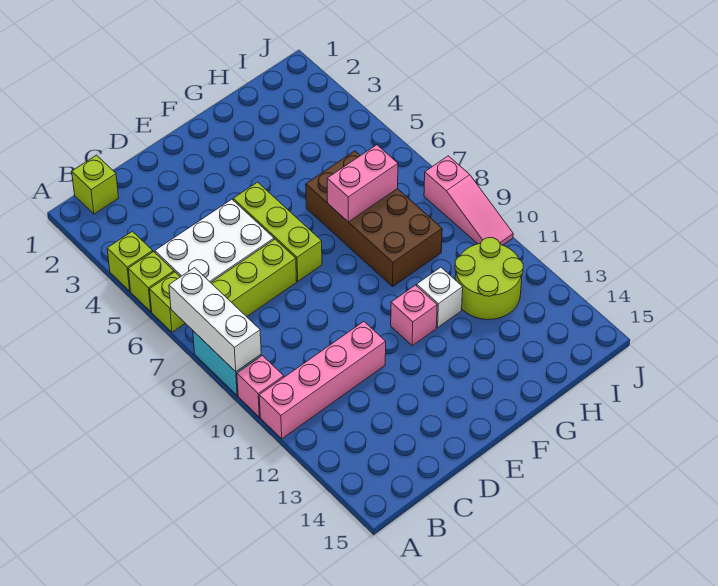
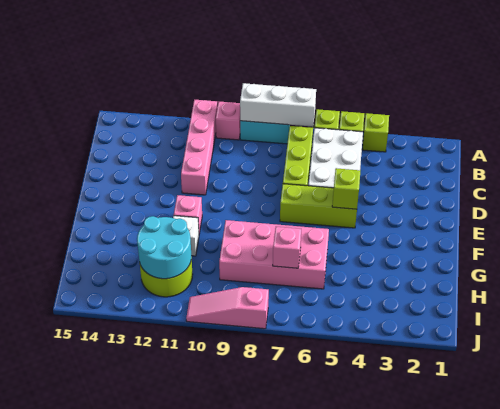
lime 1x1 brick [72,155,119,214] -> lime 1x1 brick moved to [332,168,360,209]
brown 2x4 brick [306,151,442,287] -> pink 2x4 brick [219,220,329,289]
pink 1x2 brick [327,145,398,222] -> pink 1x1 brick [273,227,301,268]
none -> cyan 2x2 round brick [137,216,191,279]

